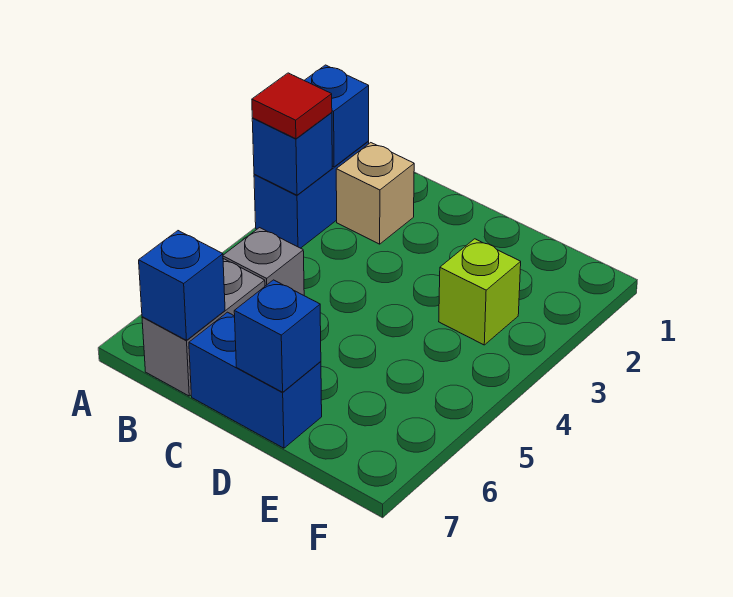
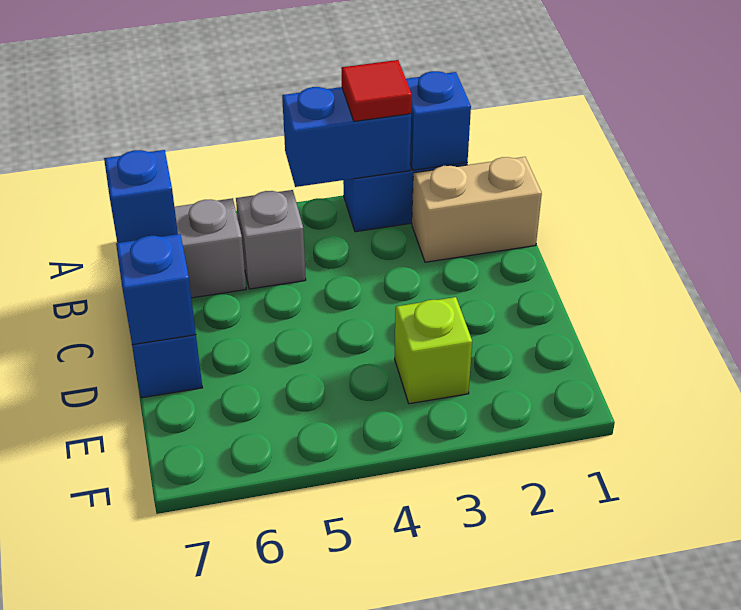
blue 1x1 brick [252,113,332,195] -> blue 1x2 brick [282,87,411,187]
tan 1x1 brick [336,143,414,244] -> tan 1x2 brick [412,157,542,262]

